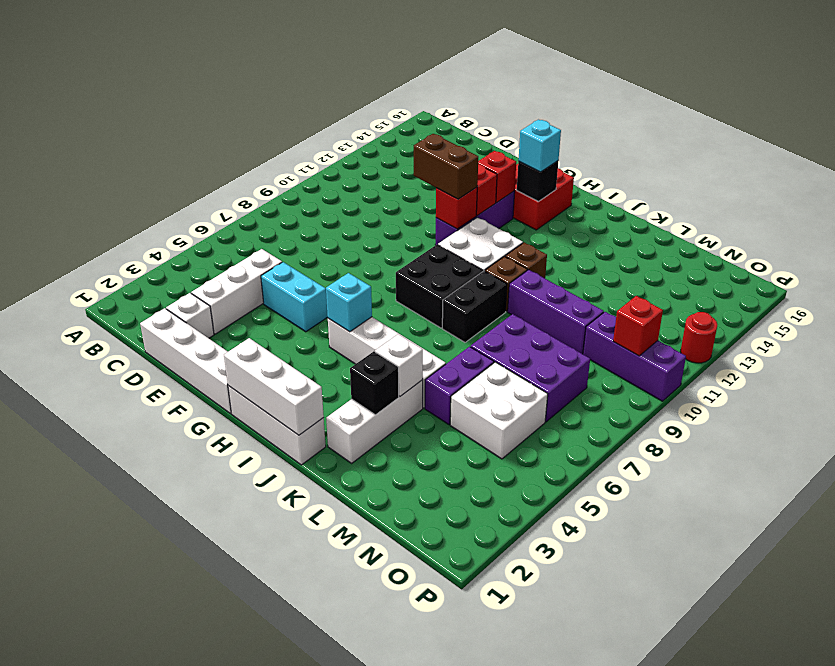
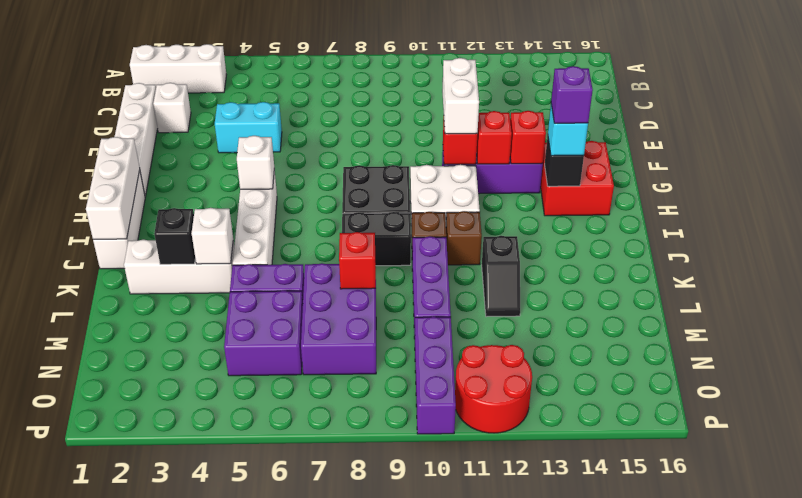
white 1x3 brick [191,249,282,334] -> white 1x3 brick moved to [130,44,226,93]
cyan 1x2 brick [261,262,328,332] -> cyan 1x2 brick turned to [215,102,282,153]
brown 1x2 brick [414,134,478,199] -> white 1x2 brick [442,58,479,134]
cyan 1x1 brick [326,273,372,332] -> white 1x1 brick [237,136,274,189]
none -> purple 1x1 brick [551,66,593,123]
none -> black 1x2 slope [482,236,520,317]
white 2x2 brick [450,362,548,459] -> purple 2x2 brick [224,291,303,376]
red 1x1 brick [613,296,663,356] -> red 1x1 brick moved to [339,232,376,289]
red 1x1 round brick [680,312,717,363] -> red 2x2 round brick [455,345,532,433]

